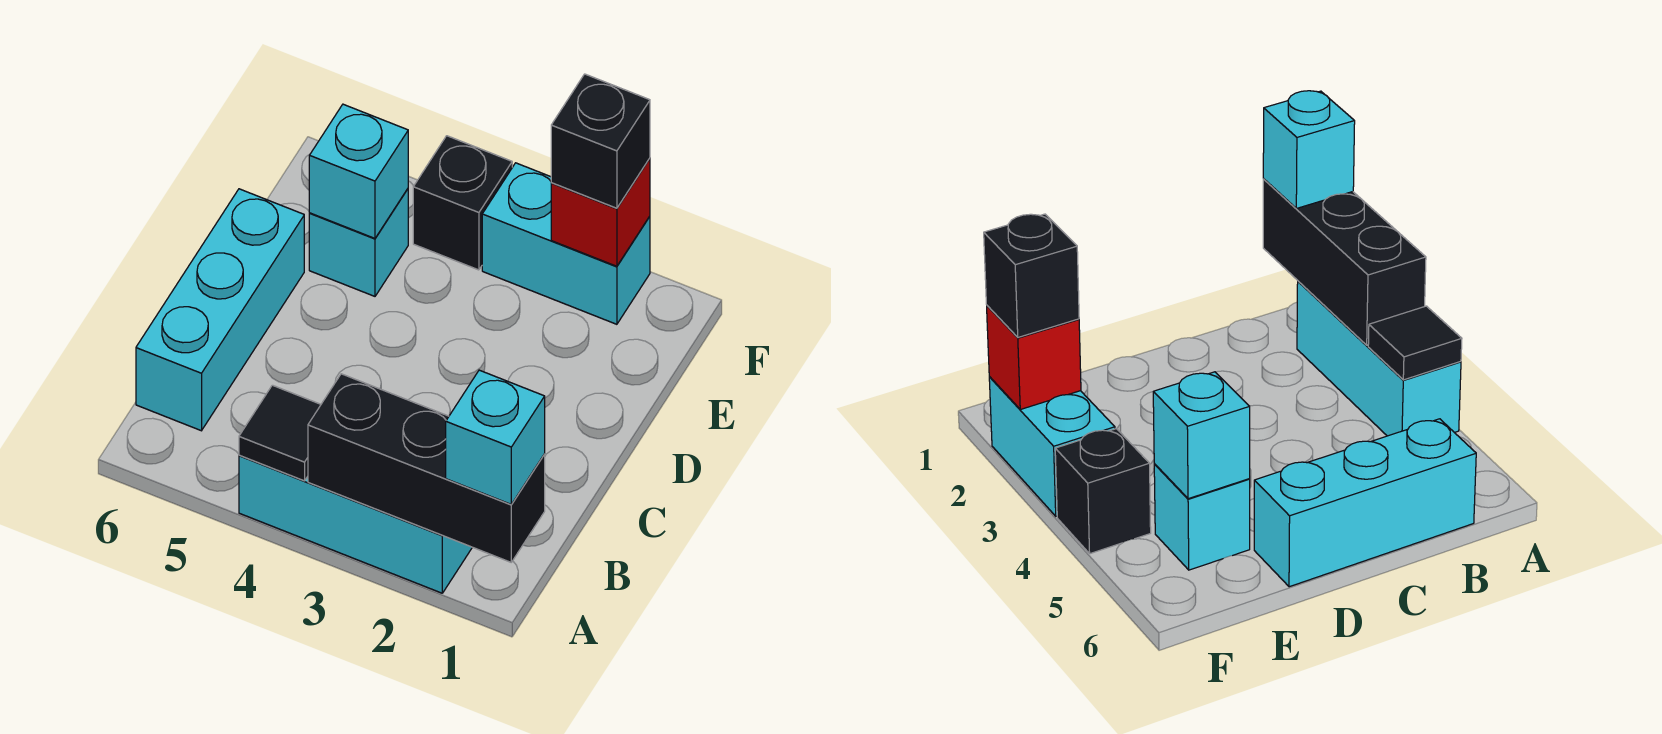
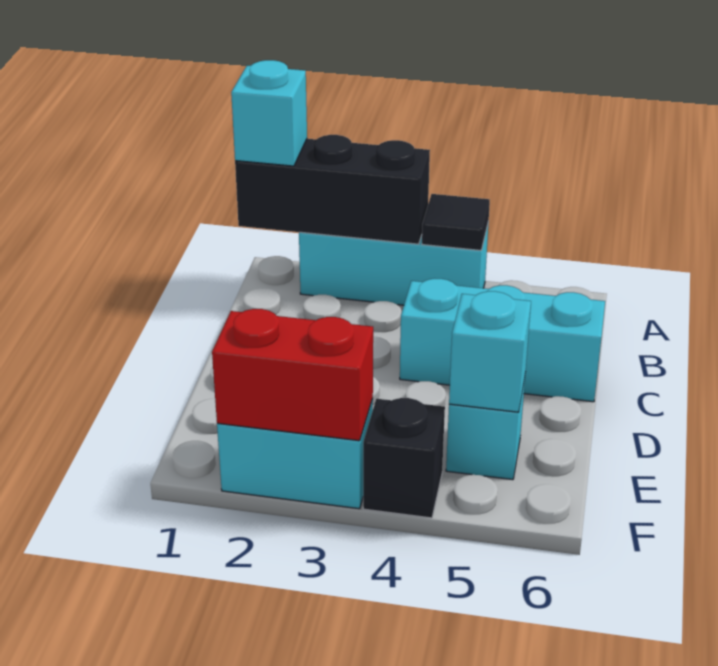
cyan 1x3 brick [136,189,304,431] -> cyan 1x3 brick turned to [400,278,605,402]
red 1x1 brick [551,158,650,266] -> red 1x2 brick [212,309,373,441]
black 1x1 brick [551,74,650,208] -> none

